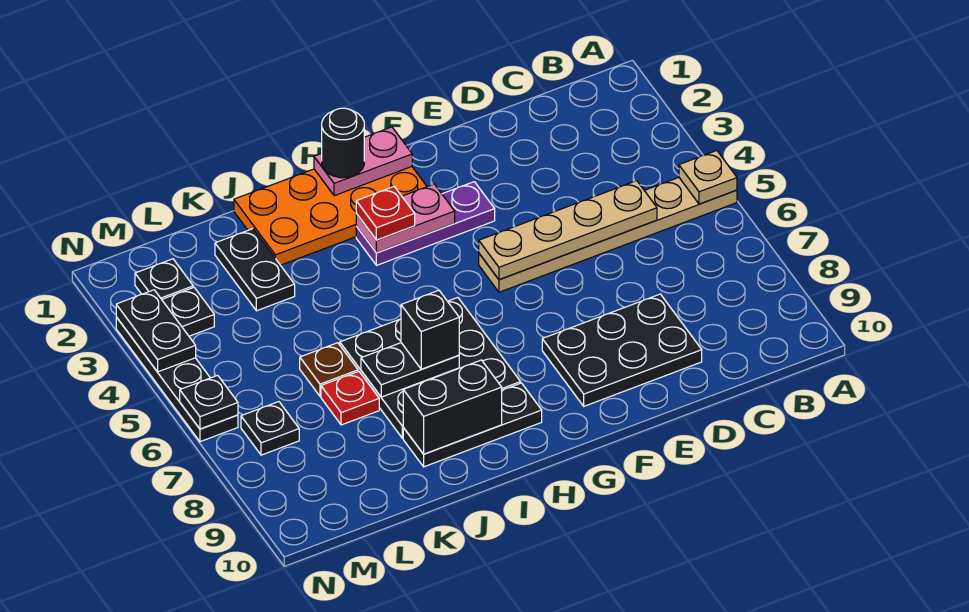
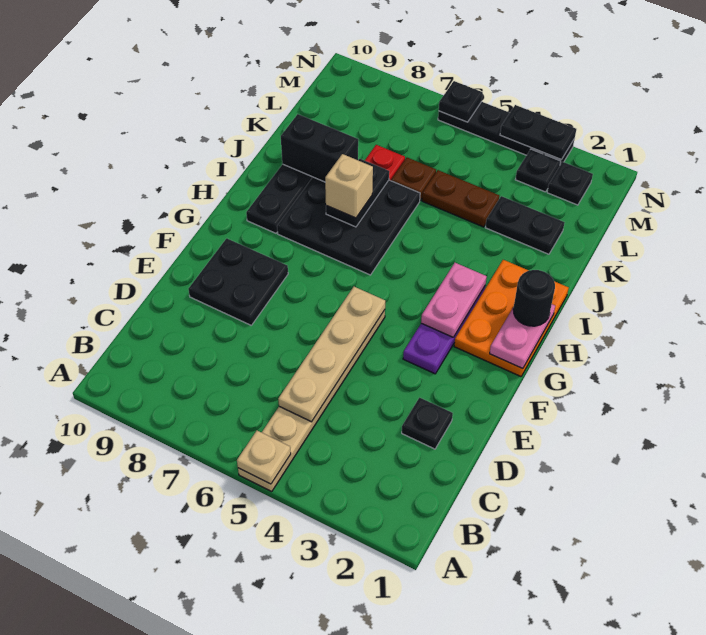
black 2x3 plate [542,294,702,406] -> black 2x2 plate [188,238,288,325]
orange 2x4 plate [234,167,427,265] -> orange 2x3 plate [454,260,569,376]
red 1x1 plate [356,187,415,240] -> none
black 1x1 brick [401,290,459,369] -> tan 1x1 brick [325,154,373,218]
black 1x2 brick [403,360,502,454] -> black 1x2 brick turned to [281,114,358,182]
none -> brown 1x2 plate [422,170,499,227]
black 1x1 plate [241,402,299,455] -> black 1x1 plate moved to [402,398,453,449]

